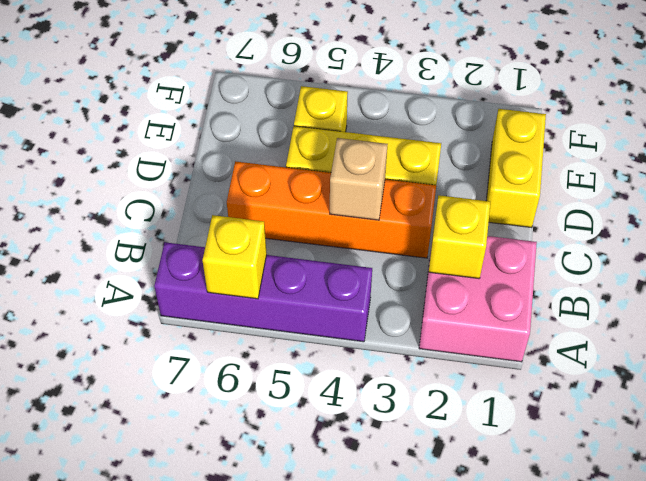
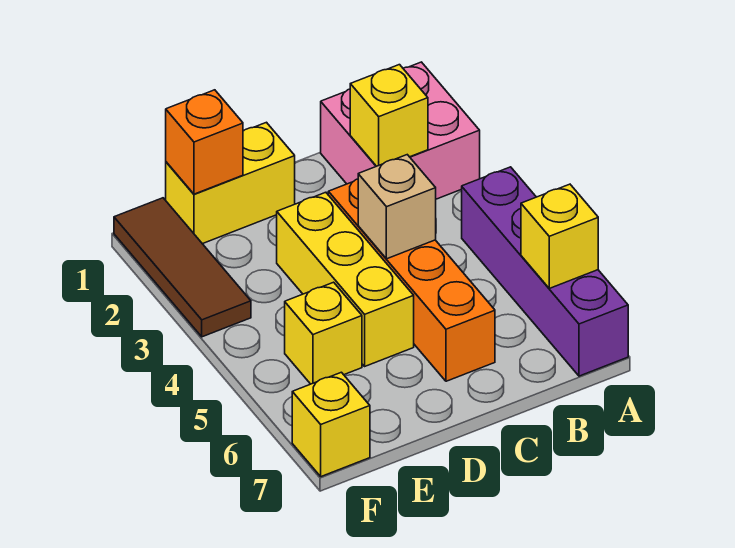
none -> orange 1x1 brick [166,90,243,194]
none -> brown 1x3 tile [114,198,251,337]
none -> yellow 1x1 brick [292,372,370,477]

